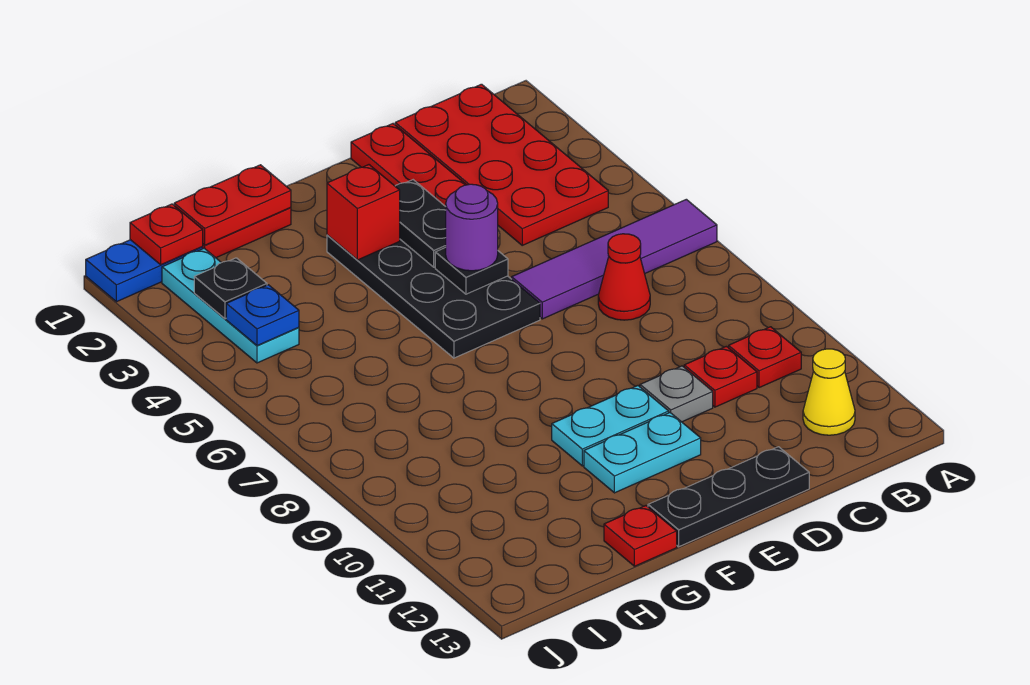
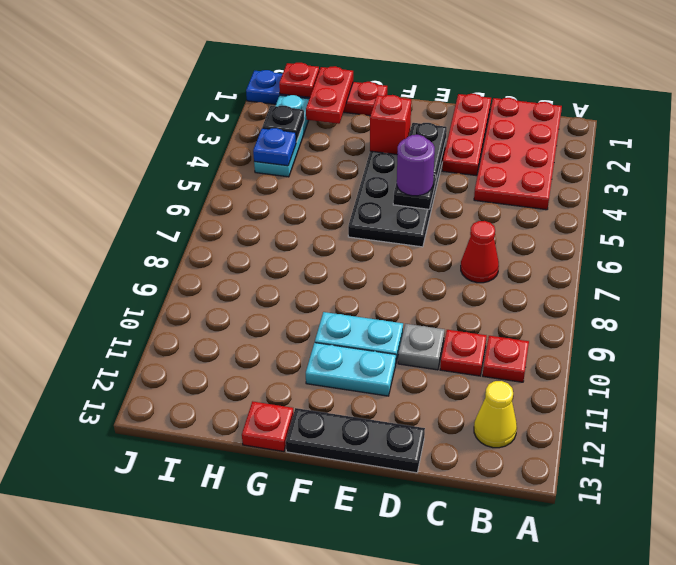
purple 1x4 tile [512,199,717,319] -> none
red 1x2 plate [174,165,291,245] -> red 1x2 plate turned to [306,66,353,124]

